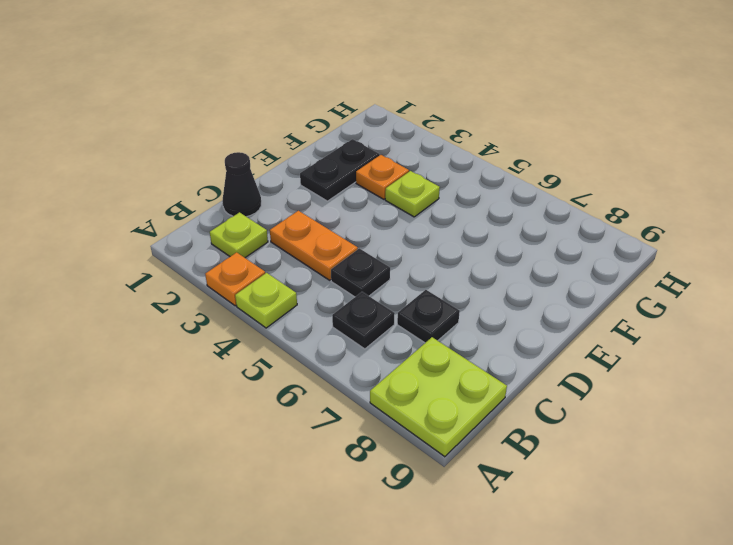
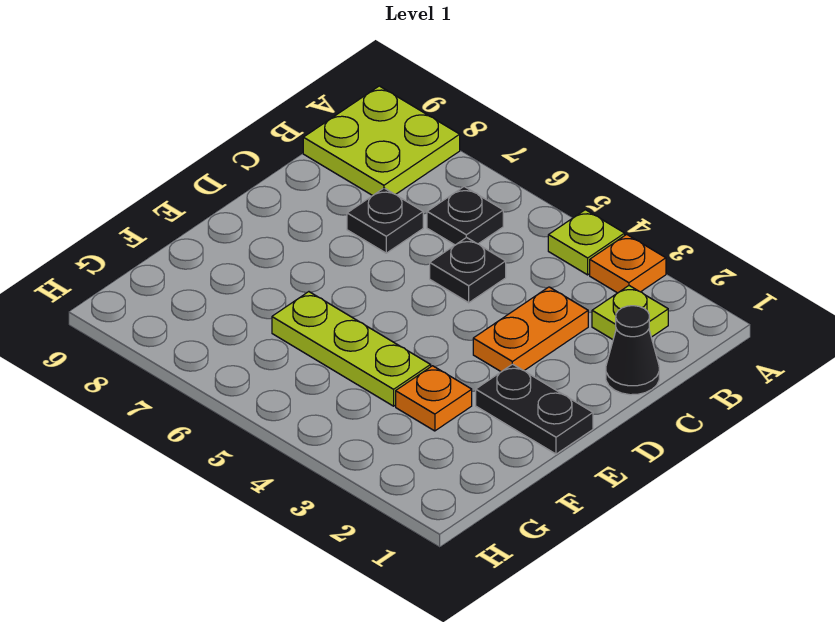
orange 1x2 plate [270,211,358,280] -> orange 1x2 plate turned to [473,287,588,372]
black 1x2 plate [300,139,380,201] -> black 1x2 plate turned to [476,364,593,454]
lime 1x1 plate [385,171,440,217] -> lime 1x3 plate [272,292,431,406]

